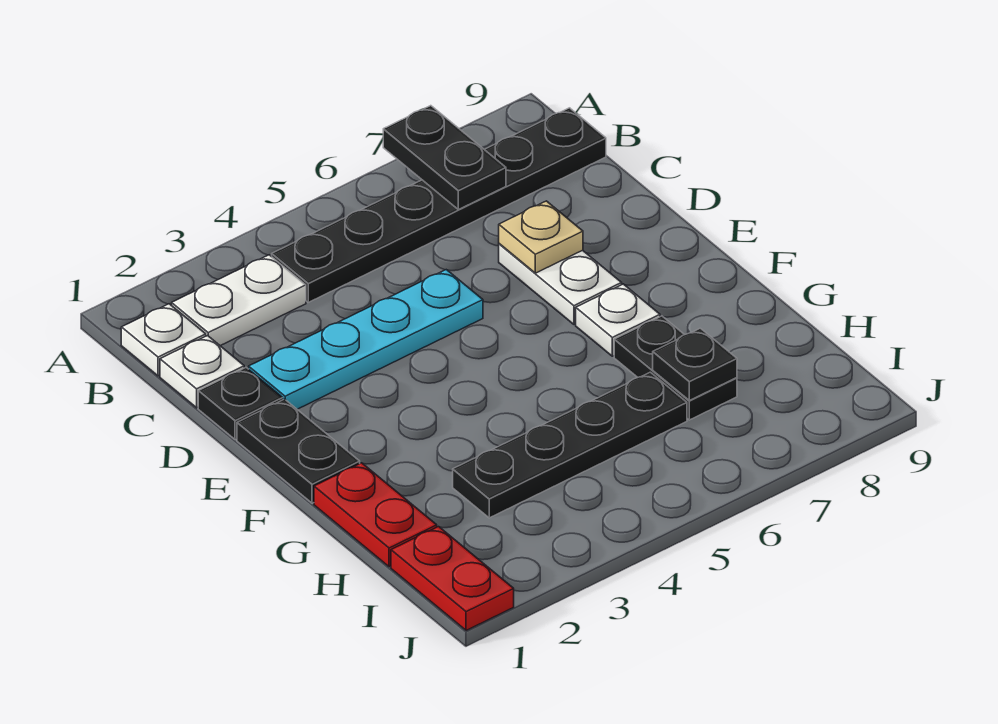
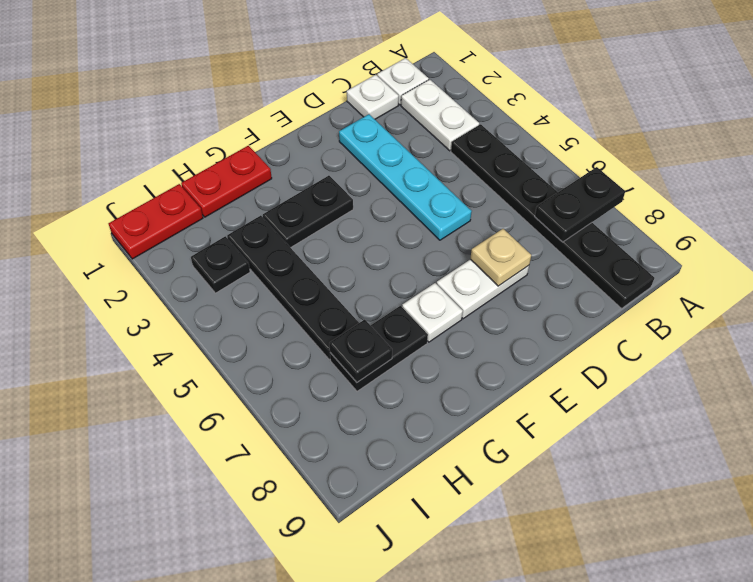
black 1x1 plate [198,368,283,440] -> black 1x1 plate moved to [191,236,250,293]
black 1x2 plate [237,399,360,503] -> black 1x2 plate moved to [263,176,353,248]

